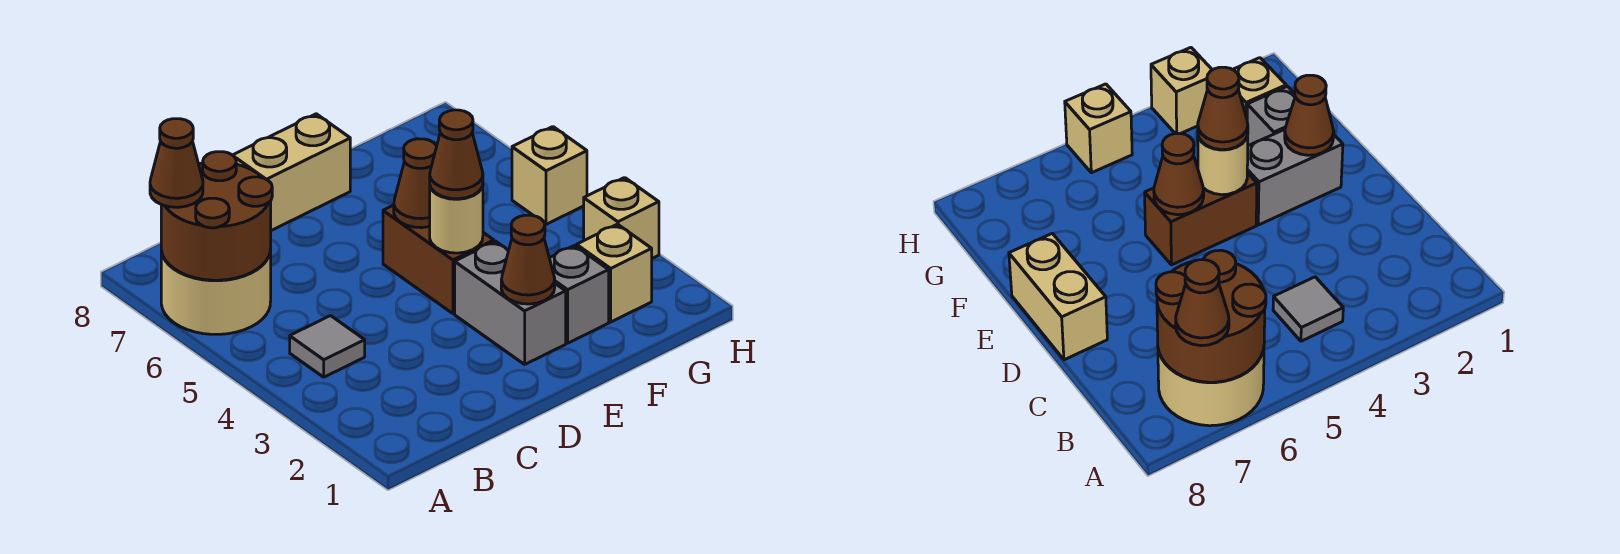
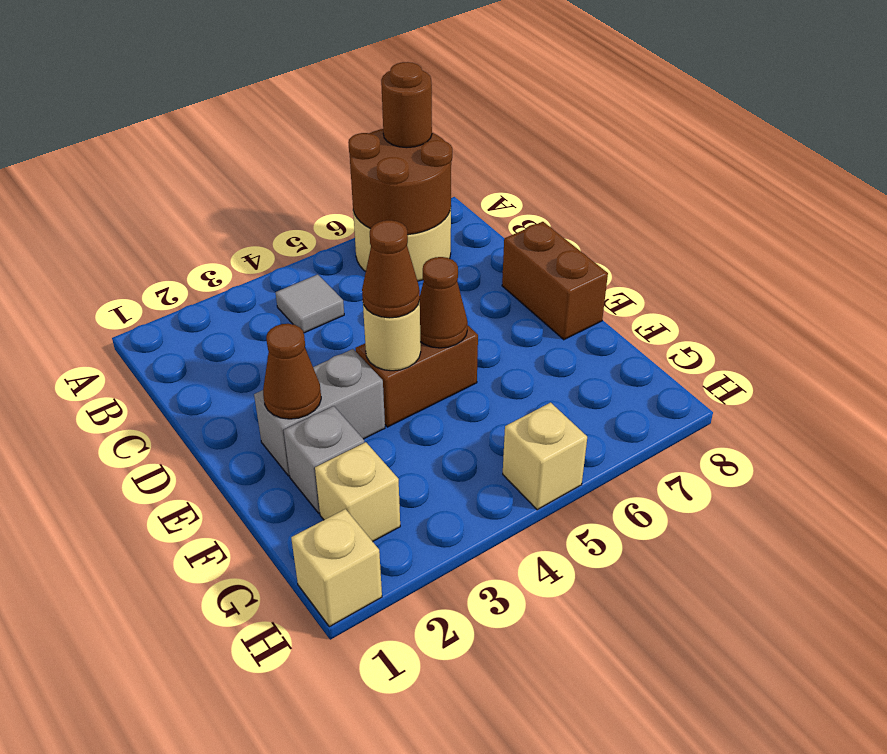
brown 1x1 cone [150,119,203,207] -> brown 1x1 round brick [381,62,432,148]
tan 1x2 brick [233,114,350,231] -> brown 1x2 brick [502,222,608,340]
tan 1x1 brick [584,178,659,258] -> tan 1x1 brick moved to [291,509,382,627]

